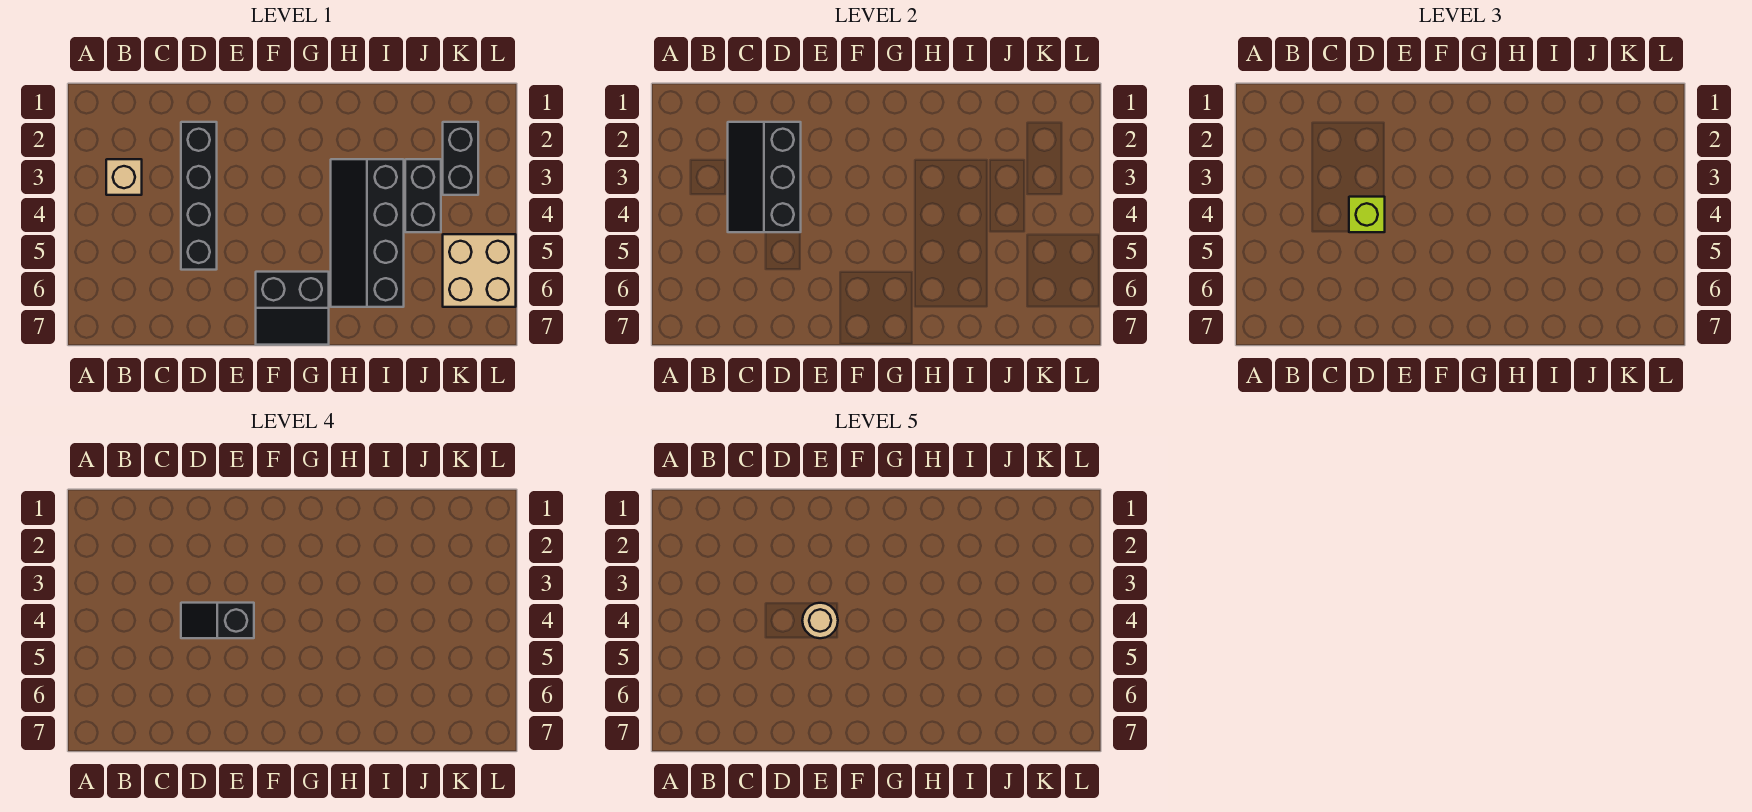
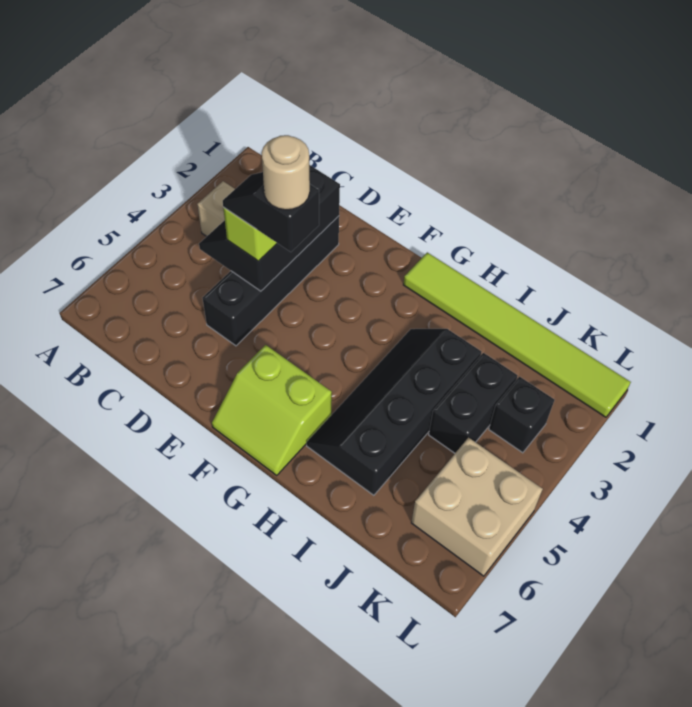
black 2x2 slope [256,272,329,345] -> lime 2x2 slope [212,345,332,475]
none -> lime 1x6 tile [403,252,631,417]
black 1x2 brick [443,122,478,195] -> black 1x1 brick [489,377,554,453]

